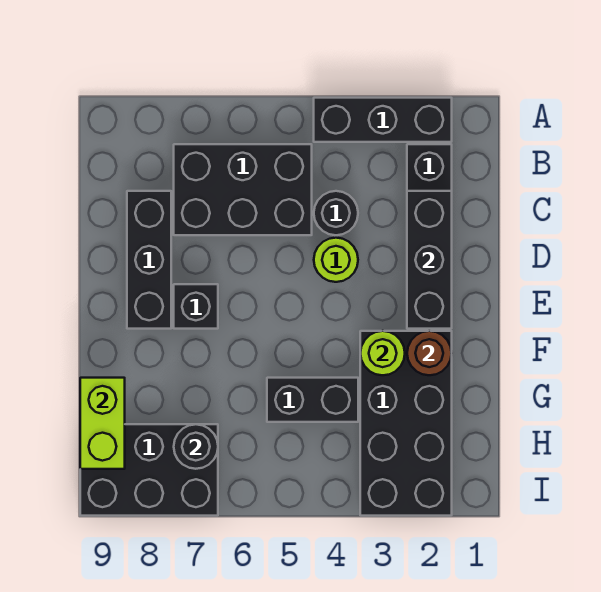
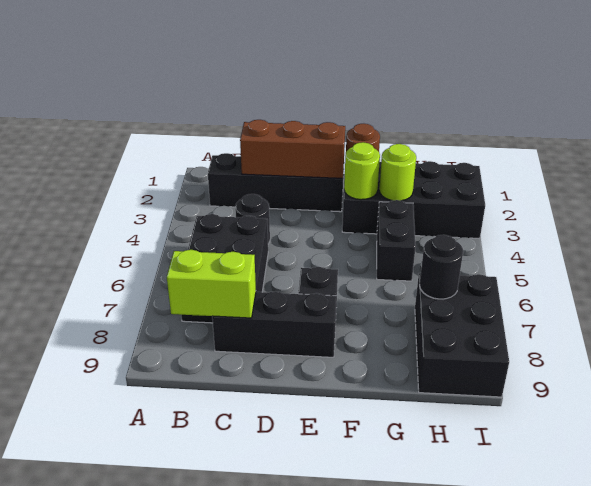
black 1x3 brick [314,98,452,142] -> none
black 1x3 brick [407,191,452,329] -> brown 1x3 brick [240,120,345,178]
lime 1x1 round brick [314,238,358,282] -> lime 1x1 round brick moved to [379,144,416,201]
lime 1x2 brick [80,378,125,469] -> lime 1x2 brick moved to [167,250,256,318]

